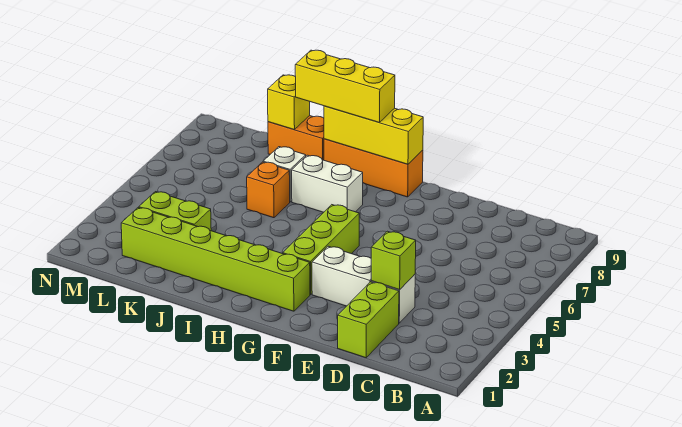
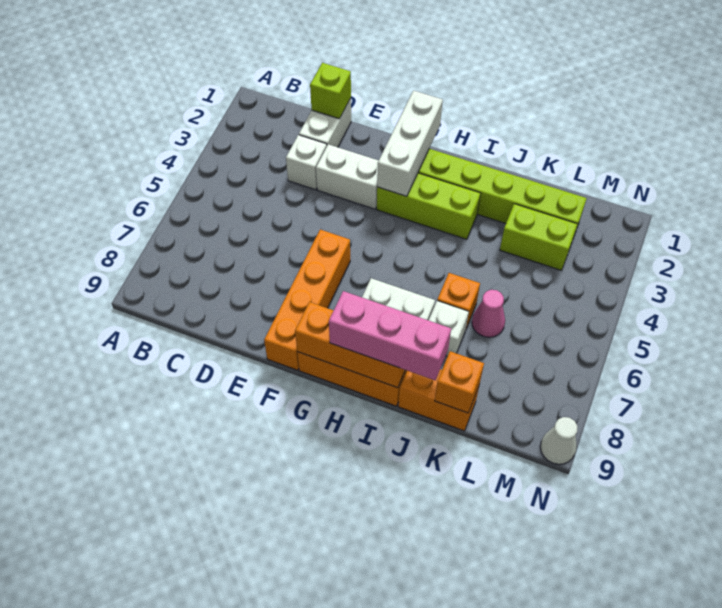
lime 1x2 brick [338,282,399,358] -> white 1x2 brick [299,98,351,147]
lime 1x1 brick [371,231,416,290] -> lime 1x1 brick moved to [310,63,351,119]
none -> orange 1x4 brick [264,230,350,370]
none -> white 1x3 brick [377,90,443,196]
lime 1x3 brick [283,205,359,294] -> lime 1x3 brick turned to [377,173,481,239]
yellow 1x3 brick [324,106,423,164] -> orange 1x3 brick [295,302,405,388]
yellow 1x3 brick [295,50,395,122] -> pink 1x3 brick [329,291,451,380]
none -> pink 1x1 cone [472,290,505,337]
yellow 1x1 brick [268,75,310,130] -> orange 1x1 brick [435,351,484,413]
none -> white 1x1 cone [540,417,578,464]

